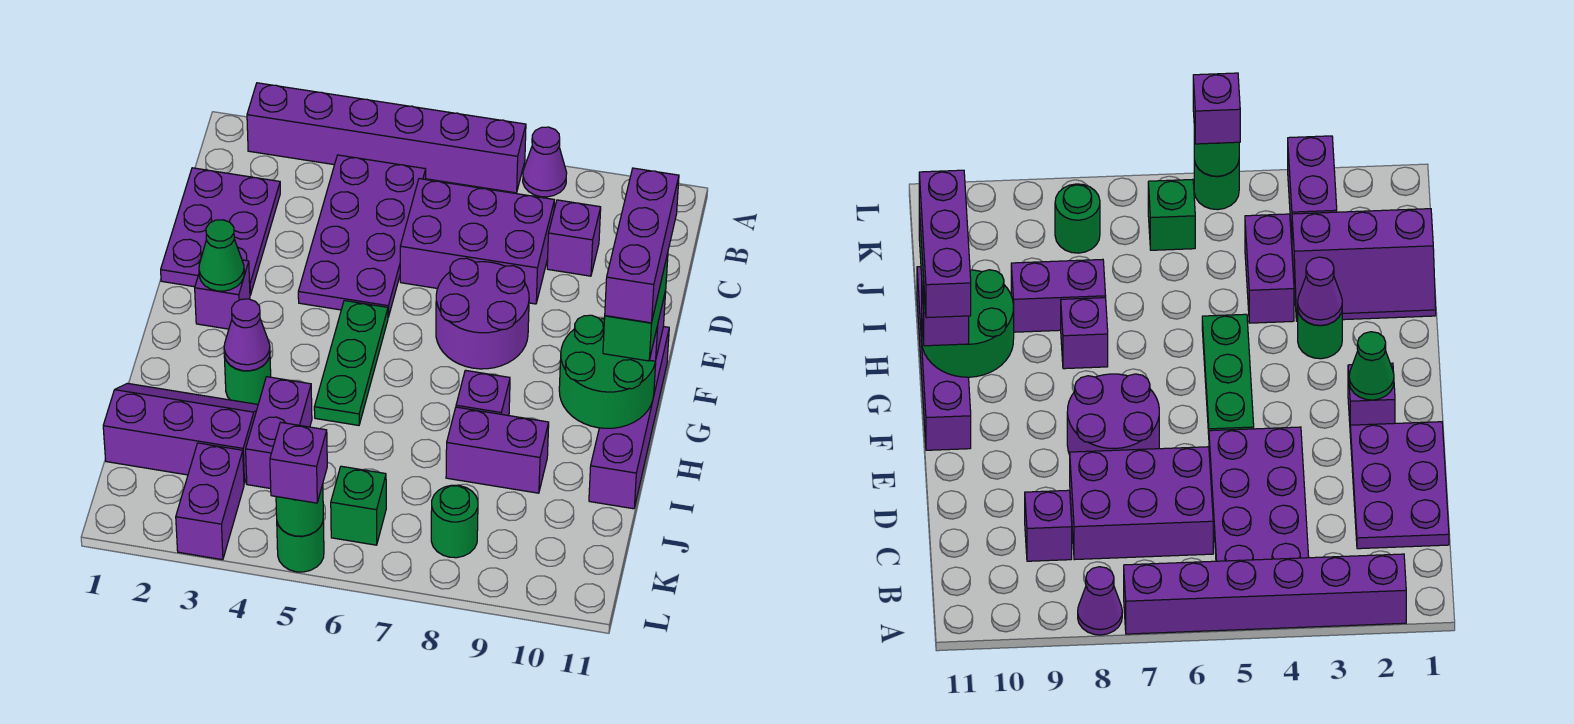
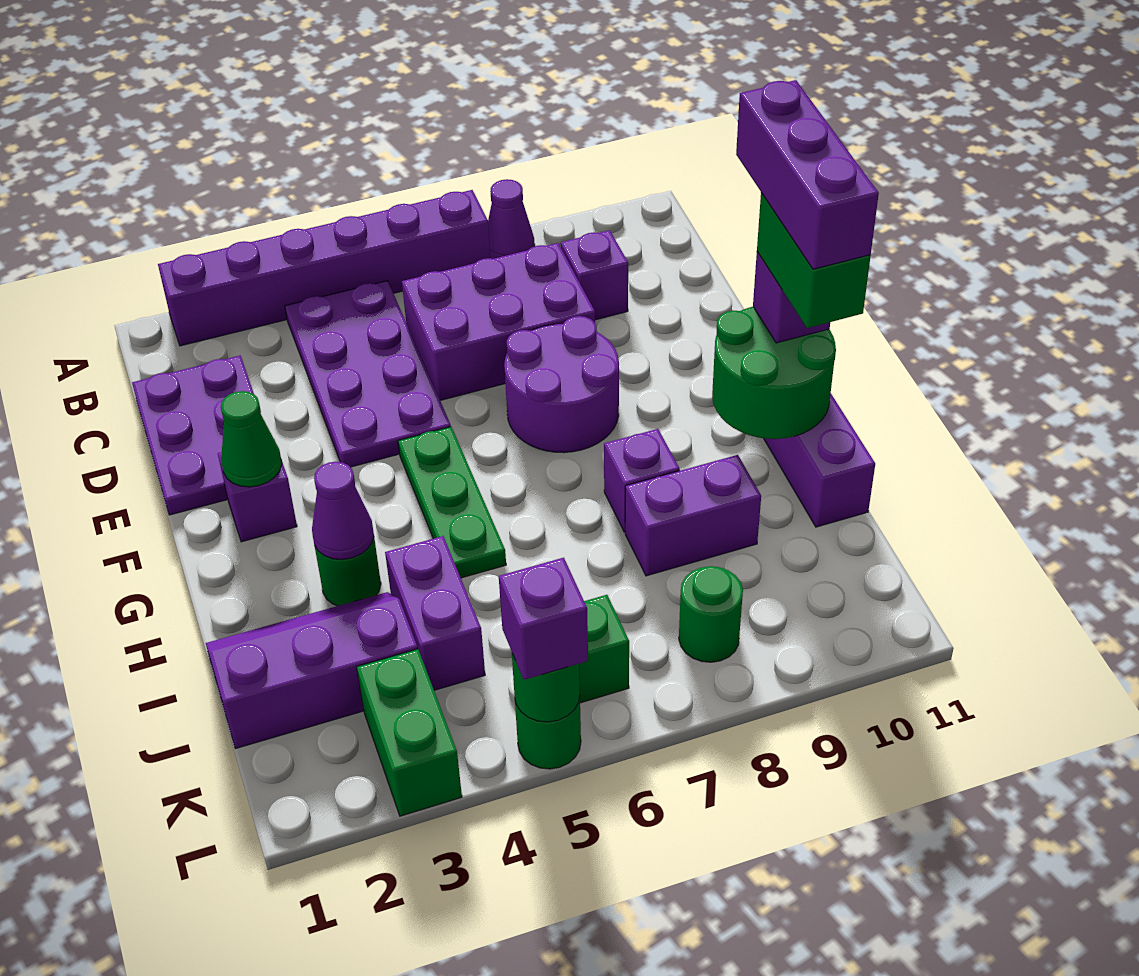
purple 1x2 brick [176,443,244,560] -> green 1x2 brick [357,649,462,816]

